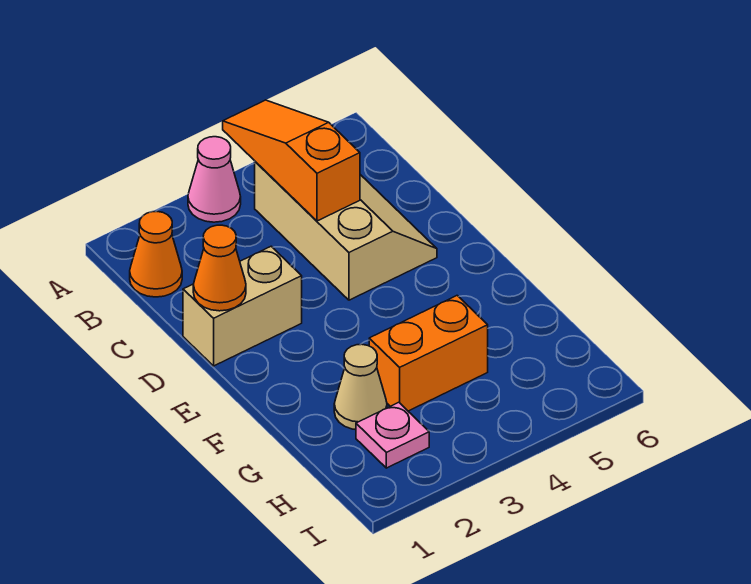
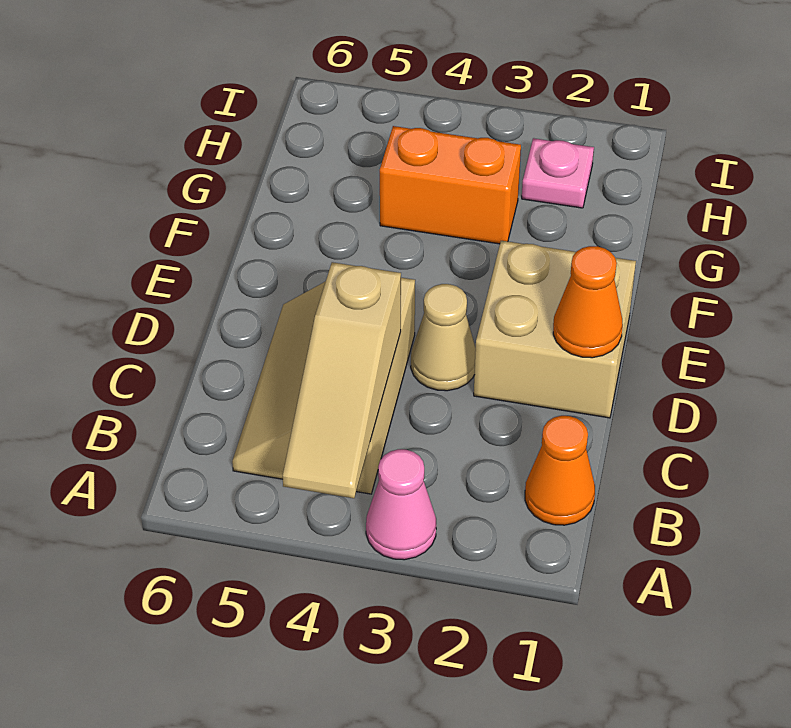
orange 1x3 slope [223,100,360,221] -> tan 1x3 slope [283,262,401,498]
tan 1x2 brick [183,246,302,366] -> tan 2x2 brick [474,241,636,418]
tan 1x1 cone [334,344,387,430] -> tan 1x1 cone moved to [411,284,476,391]

